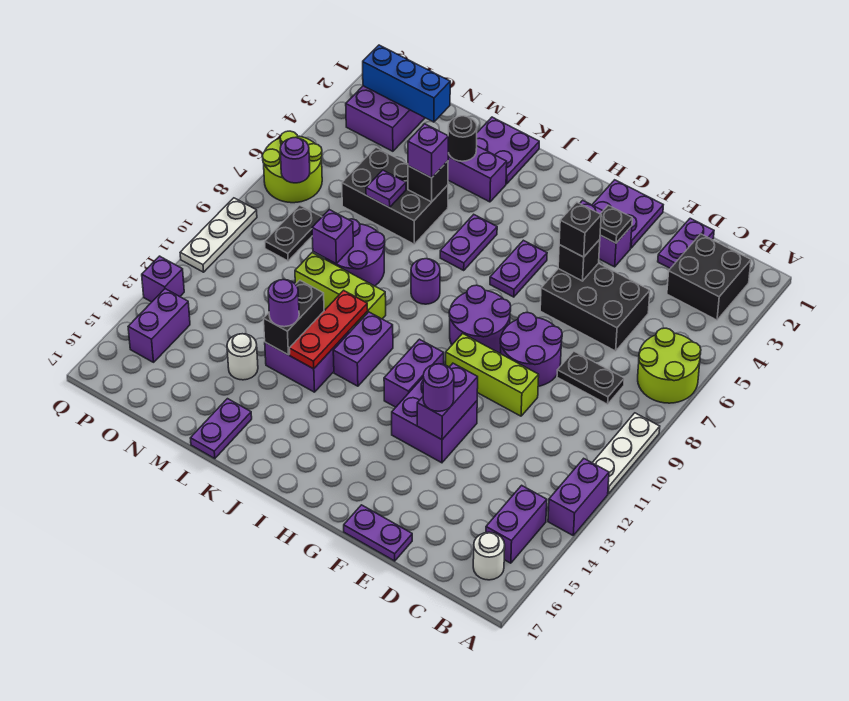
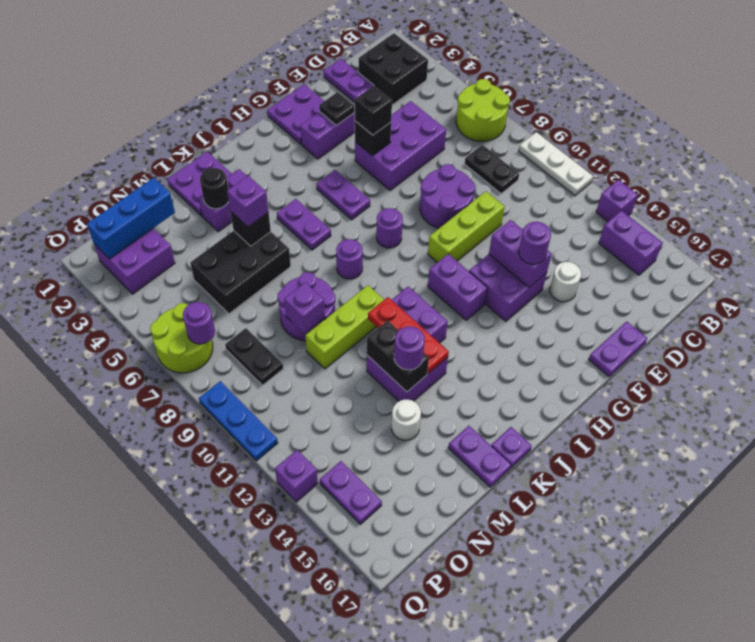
purple 1x2 brick [548,459,609,535] -> purple 1x1 brick [596,180,638,221]
white 1x1 round brick [473,532,505,580] -> white 1x1 round brick moved to [550,262,581,302]
black 1x2 plate [557,351,624,404] -> black 1x2 plate turned to [465,145,519,194]
black 2x3 brick [540,263,650,351] -> purple 2x3 brick [355,101,446,190]
purple 2x2 round brick [449,285,511,353] -> purple 1x1 round brick [376,208,403,248]
purple 1x1 plate [366,170,406,207] -> purple 1x1 plate moved to [491,427,532,468]
purple 1x2 brick [128,289,190,362] -> purple 1x2 plate [320,461,382,524]
white 1x3 plate [180,198,257,272] -> blue 1x3 plate [199,381,278,461]

